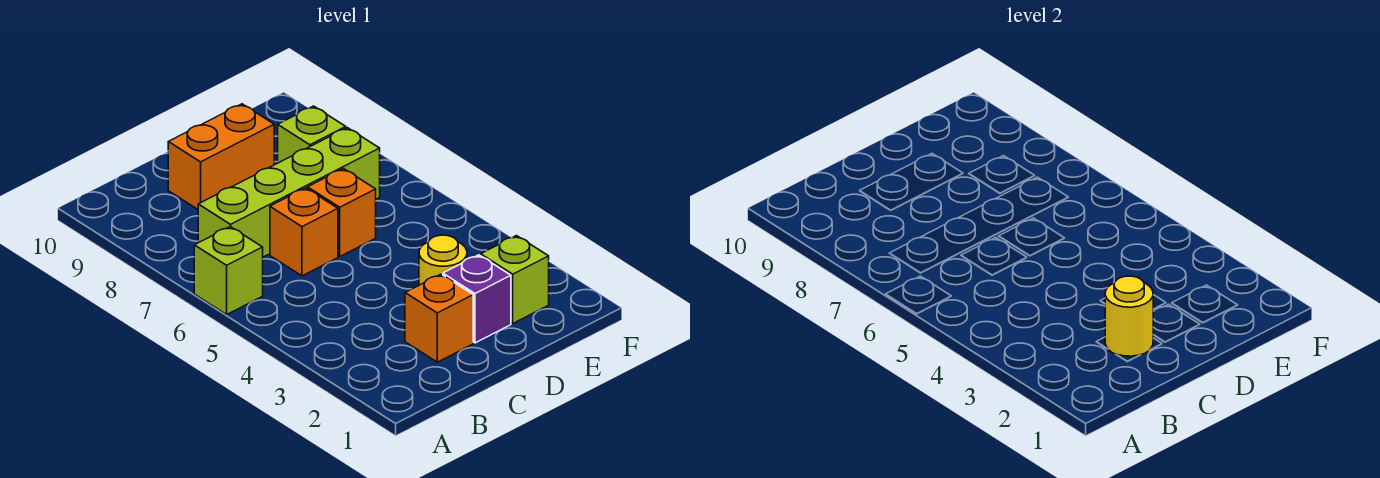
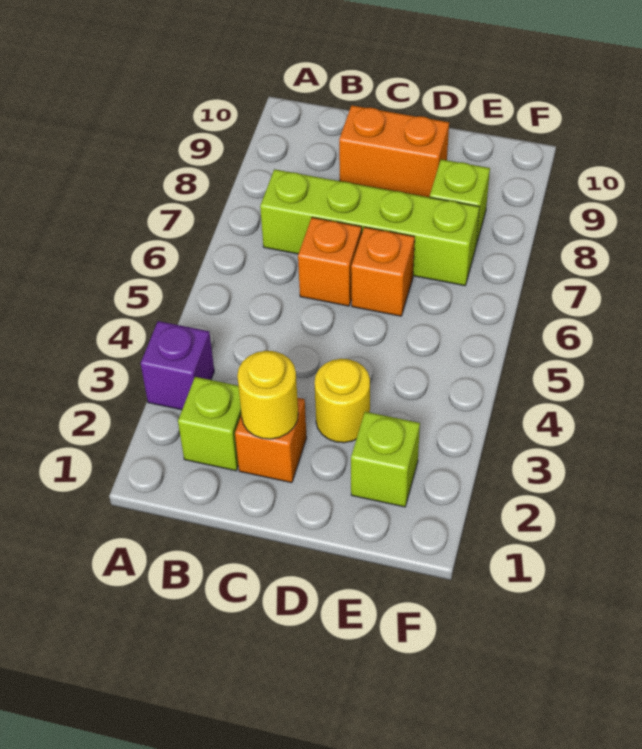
lime 1x1 brick [194,227,263,315] -> lime 1x1 brick moved to [178,377,241,471]
purple 1x1 brick [443,255,511,343] -> purple 1x1 brick moved to [141,321,214,410]

